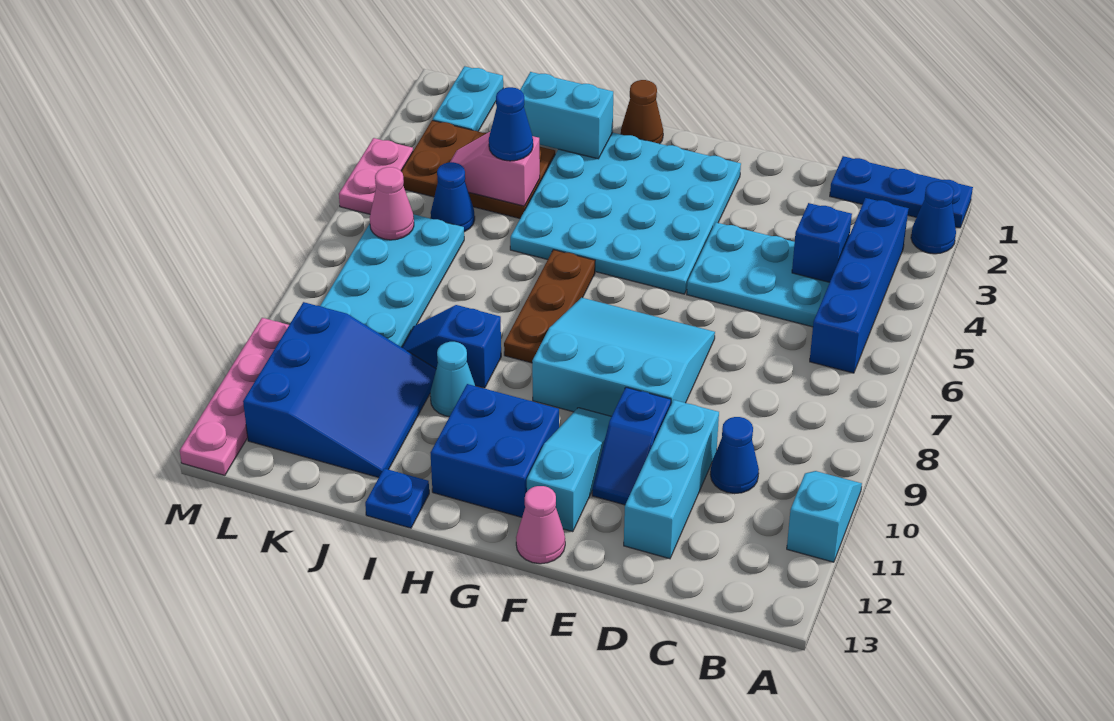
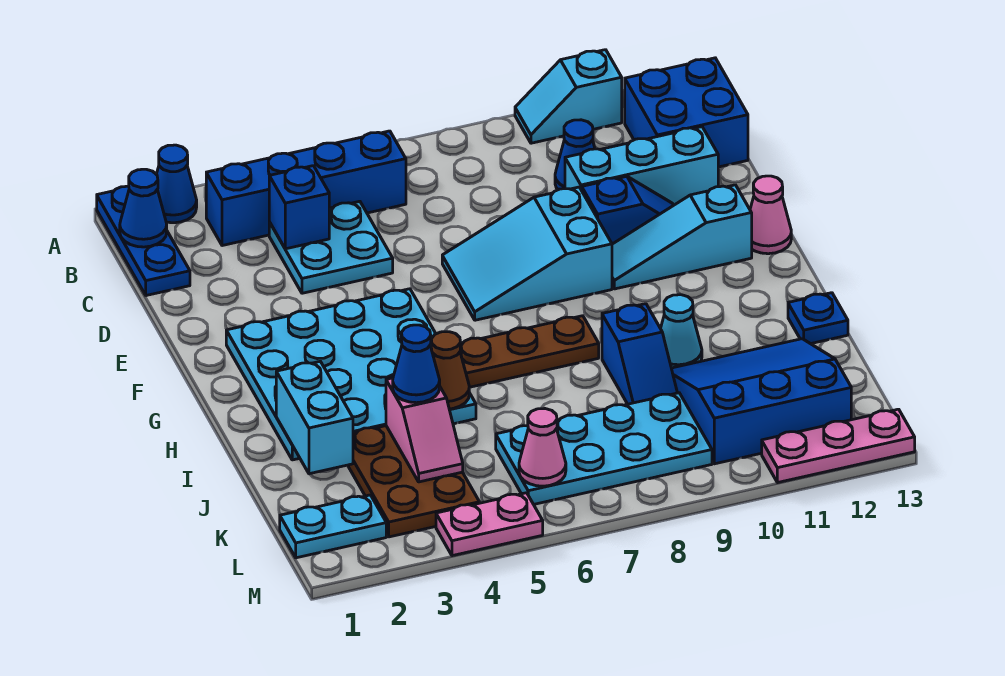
cyan 2x3 plate [687,222,830,327] -> cyan 2x2 plate [269,201,393,293]
cyan 3x3 slope [532,298,715,416] -> cyan 2x3 slope [442,187,612,320]
blue 2x2 brick [431,384,559,517] -> blue 2x2 brick moved to [625,58,748,167]
brown 1x1 cone [621,80,663,144] -> brown 1x1 cone moved to [431,332,469,409]
blue 1x1 cone [431,162,475,232] -> blue 1x1 cone moved to [120,169,167,247]
pink 1x4 plate [180,318,289,475] -> pink 1x3 plate [762,409,915,483]

